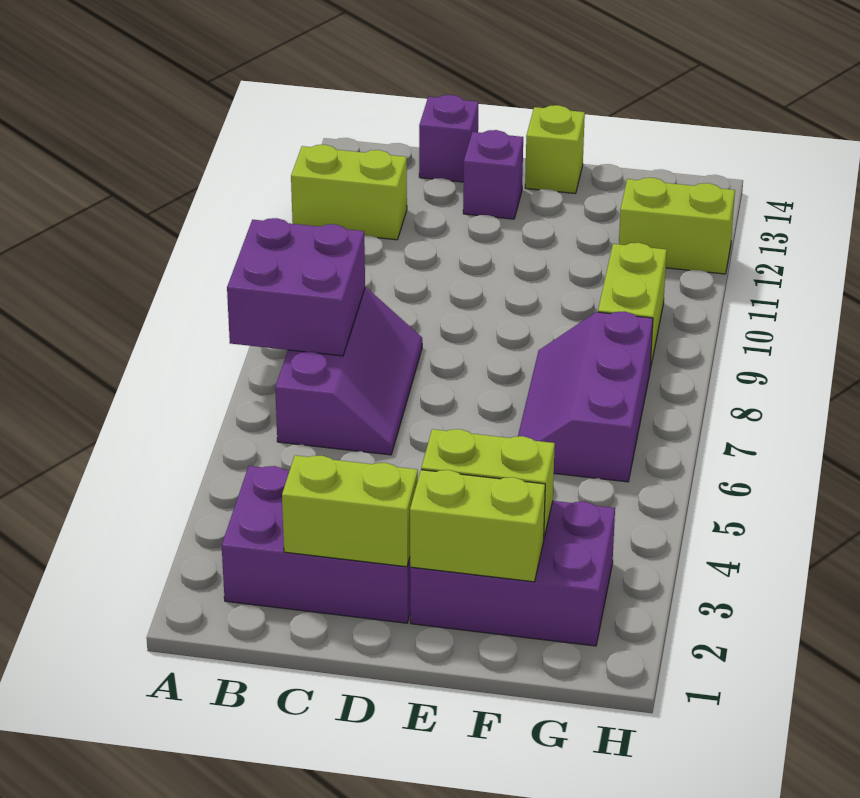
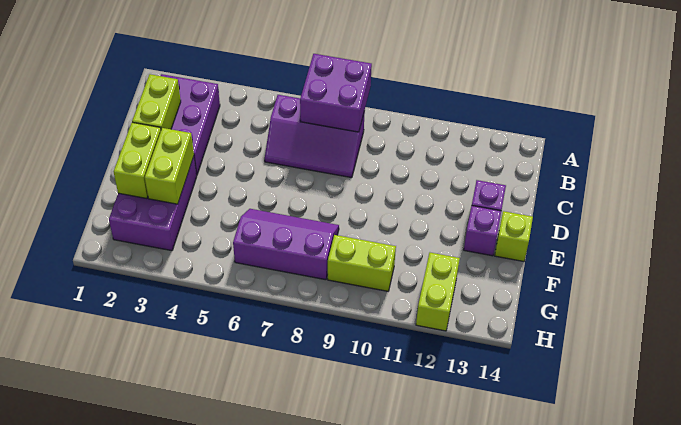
lime 1x2 brick [291,145,407,240] -> none
purple 1x1 brick [419,95,478,182] -> purple 1x1 brick moved to [464,206,501,256]

